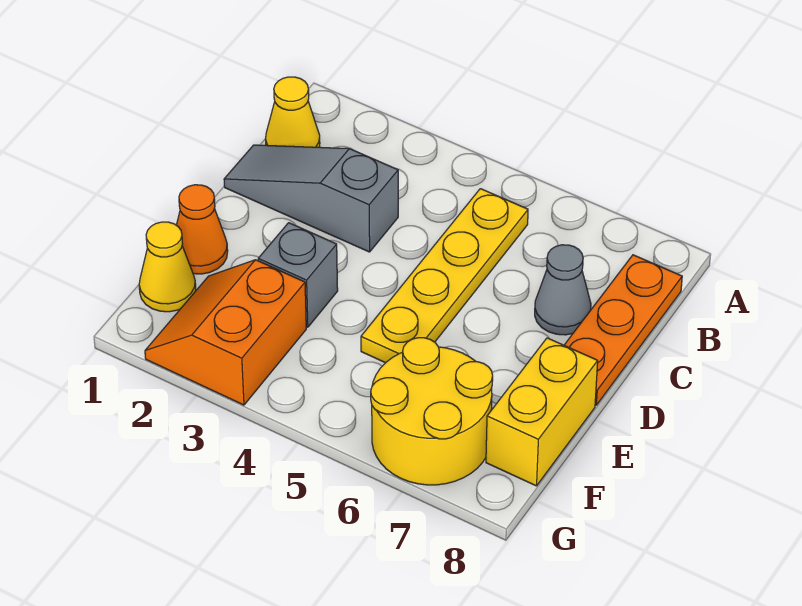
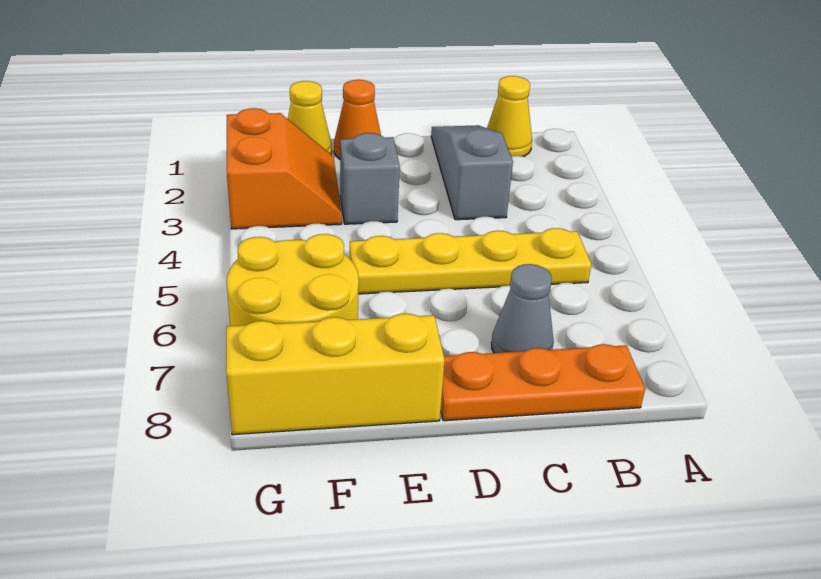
yellow 1x2 brick [486,338,598,486] -> yellow 1x3 brick [226,313,445,435]
orange 2x2 slope [145,260,306,405] -> orange 2x2 slope turned to [227,108,342,229]

